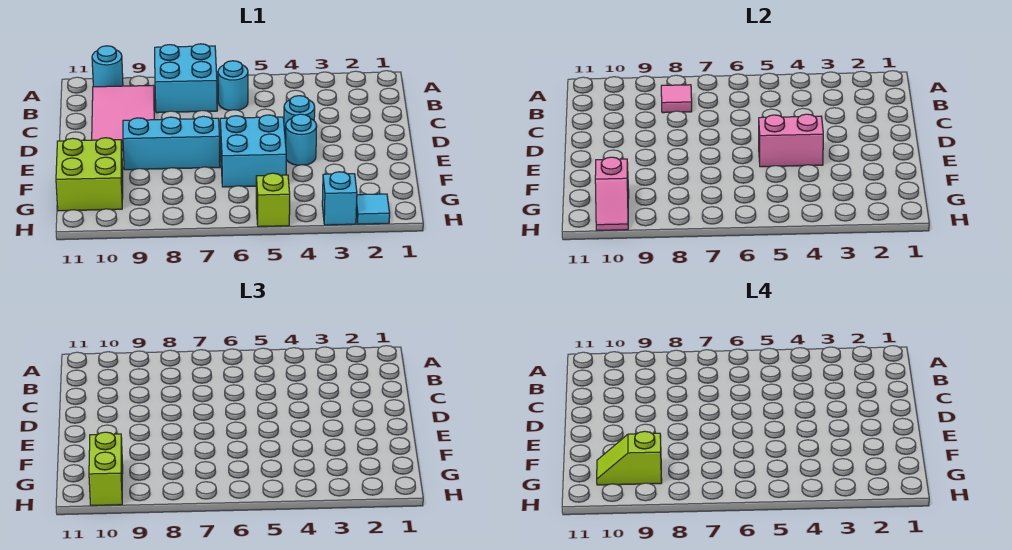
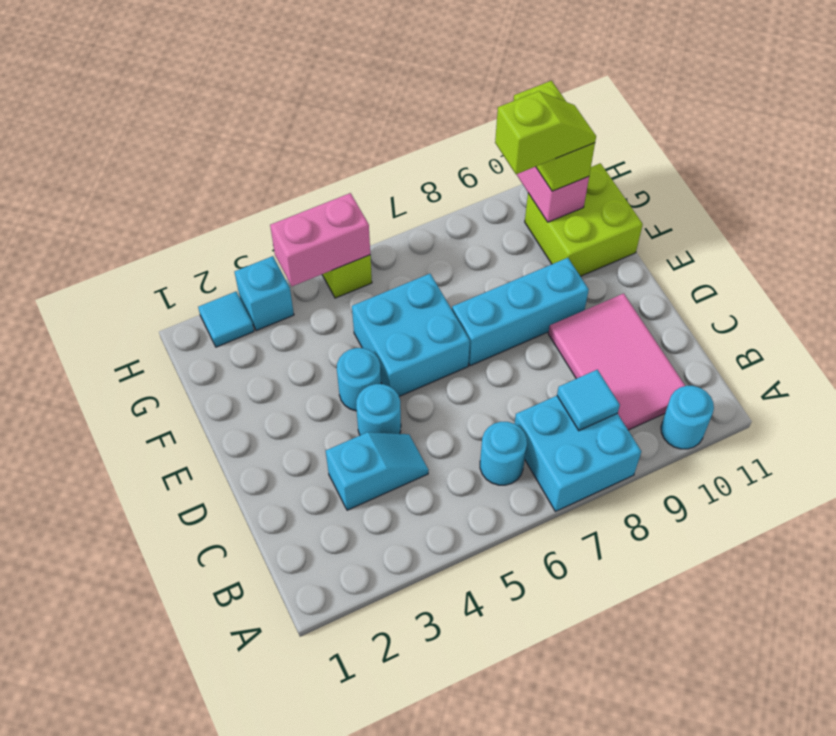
pink 1x1 tile [661,85,692,113] -> cyan 1x1 tile [557,370,620,431]
none -> cyan 1x2 slope [326,432,429,510]
pink 1x2 brick [759,114,823,167] -> pink 1x2 brick moved to [270,193,370,286]

